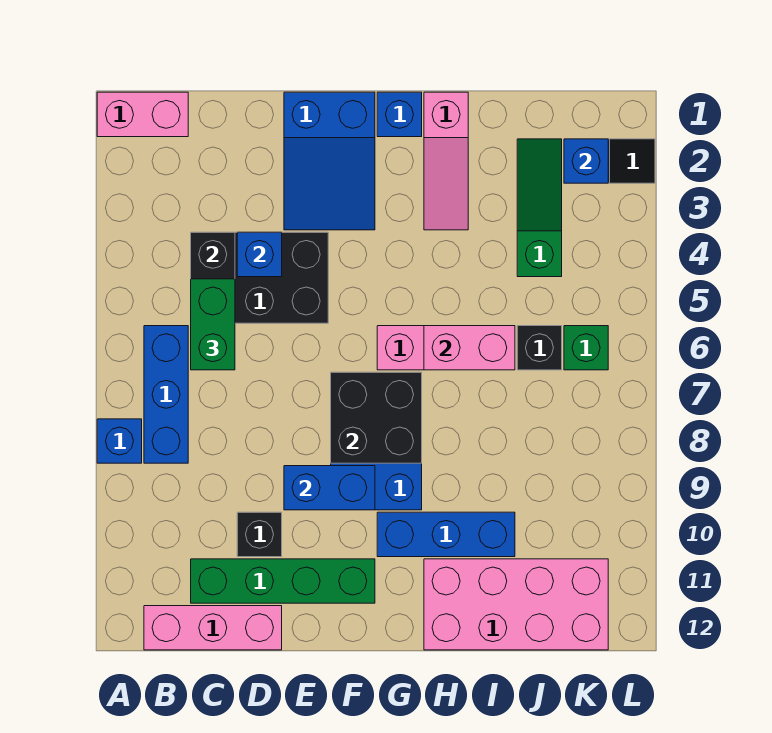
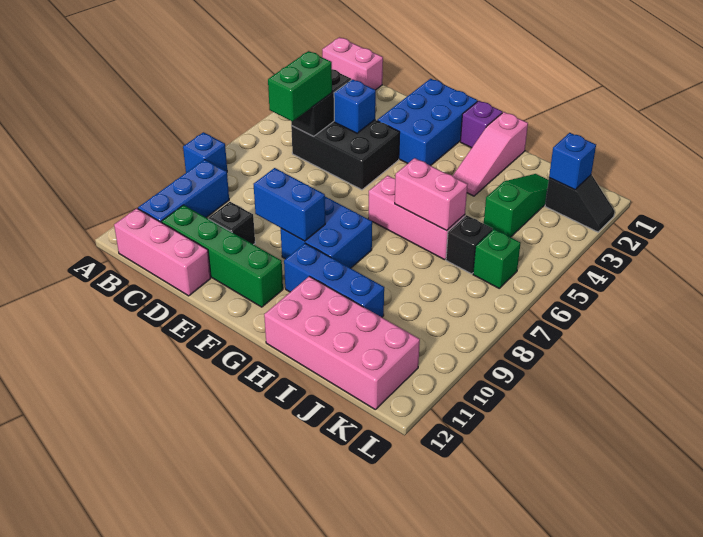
blue 1x3 brick [144,326,188,463] -> blue 1x3 brick moved to [138,160,229,222]
blue 2x3 slope [284,92,375,230] -> blue 2x3 brick [377,79,478,166]
black 2x2 brick [331,372,422,463] -> none
blue 1x1 brick [377,92,422,137] -> purple 1x1 brick [460,101,502,148]

